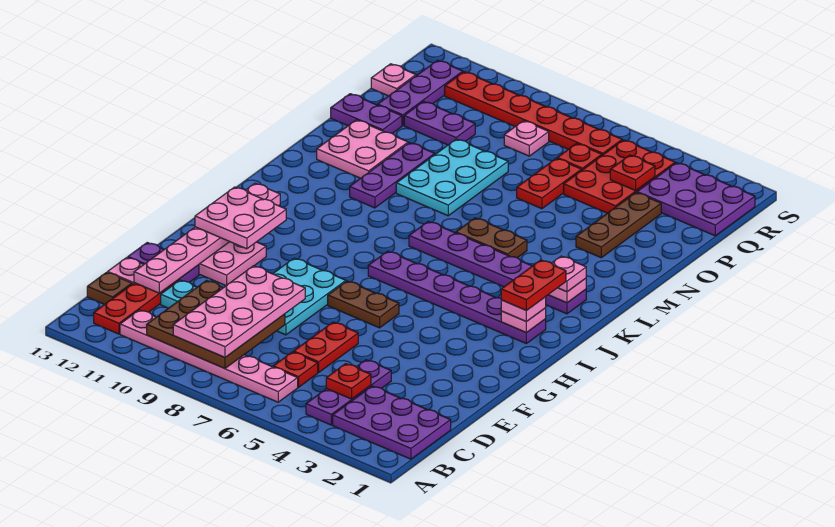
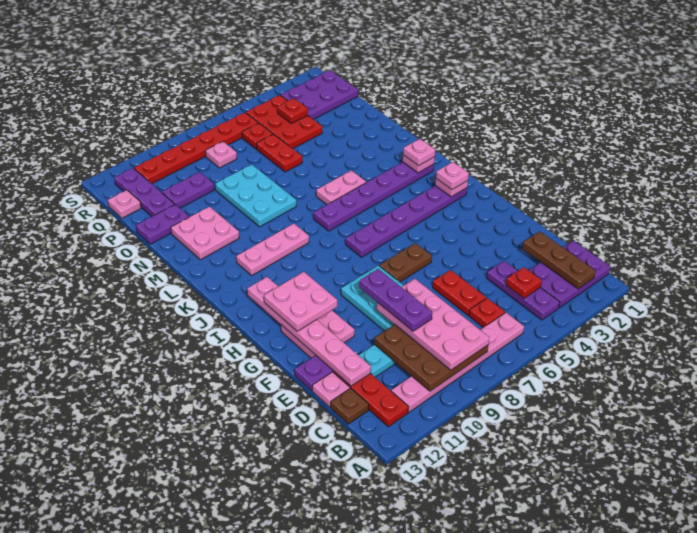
red 1x2 plate [501,260,566,311] -> none
none -> pink 1x3 plate [236,224,309,275]
brown 1x2 plate [456,218,527,258] -> pink 1x2 plate [316,170,366,205]
purple 1x3 plate [350,143,435,208] -> purple 1x3 plate moved to [359,269,432,331]
brown 1x3 plate [576,193,661,258] -> brown 1x3 plate moved to [522,231,596,289]

